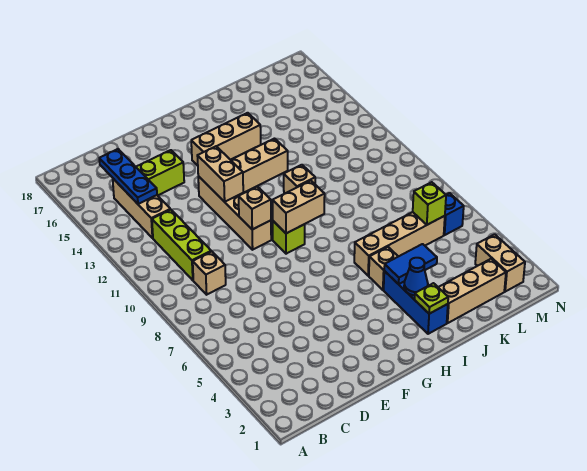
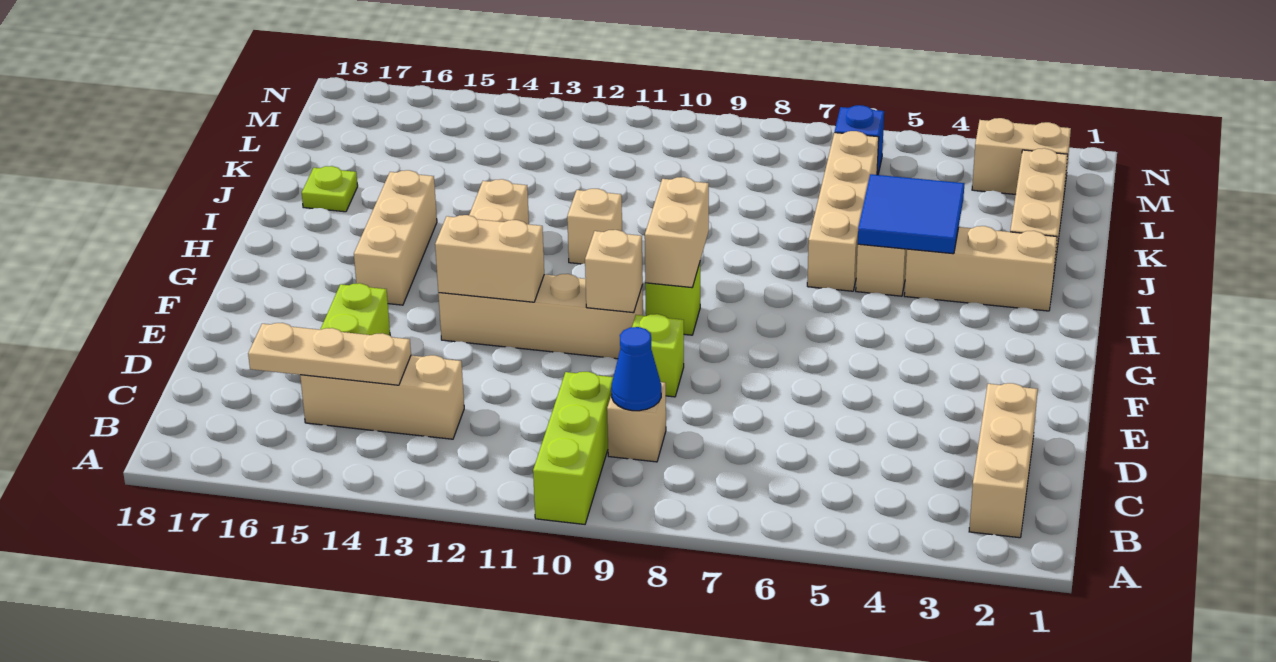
none -> tan 1x3 brick [969,383,1038,538]
lime 1x3 brick [152,210,211,280] -> lime 1x3 brick turned to [533,372,613,524]
blue 1x3 plate [99,149,157,204] -> tan 1x3 plate [248,323,411,385]
blue 1x3 brick [384,271,448,334] -> tan 1x3 brick [904,226,1057,311]
lime 1x1 plate [415,283,448,314] -> lime 1x1 plate moved to [302,166,358,212]
blue 1x1 cone [404,258,428,295] -> blue 1x1 cone moved to [611,327,661,411]
blue 1x2 tile [384,244,437,284] -> blue 2x2 tile [858,174,964,254]
lime 1x1 brick [413,182,446,225] -> lime 1x1 brick moved to [632,314,684,397]

